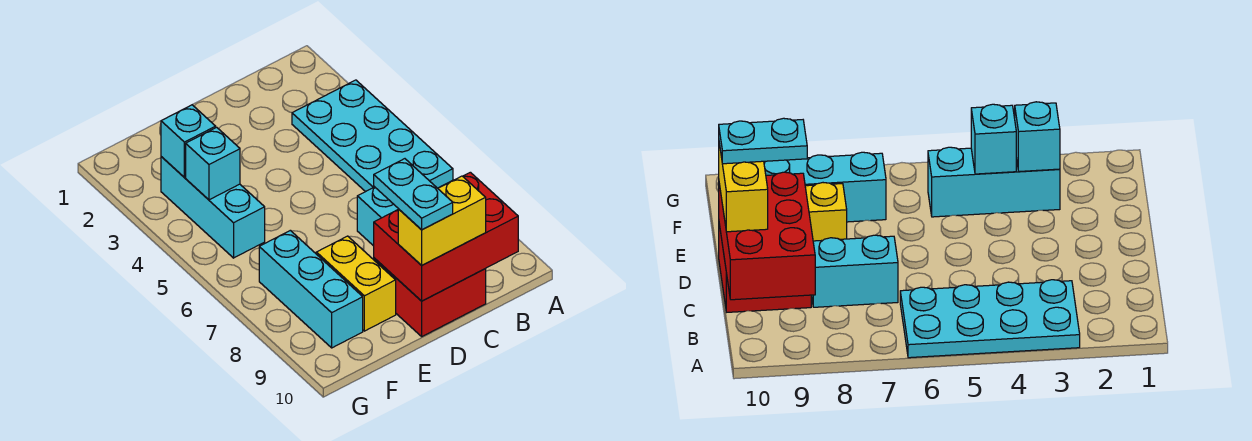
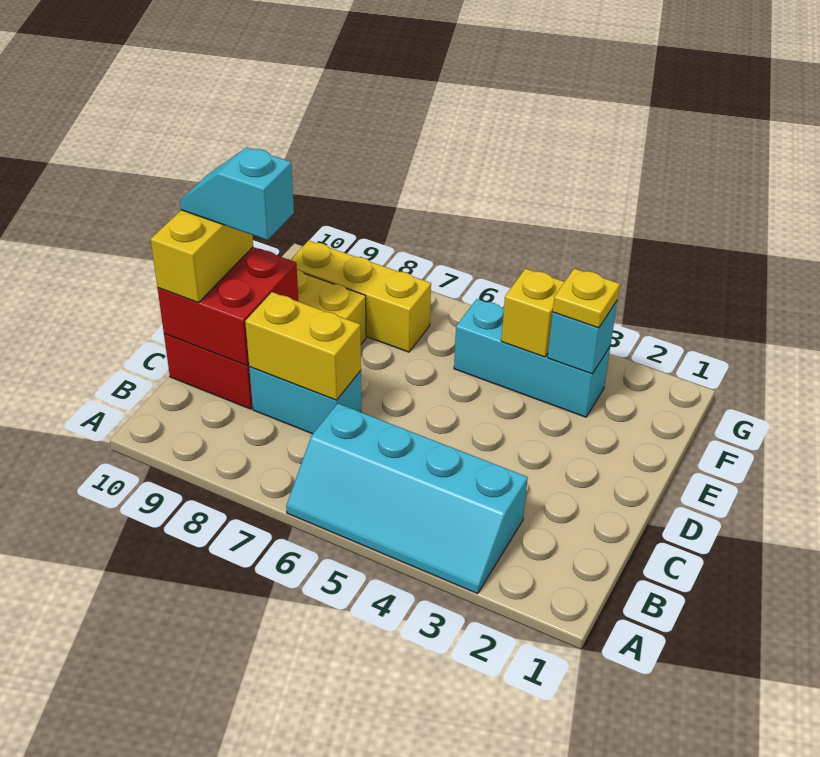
cyan 2x4 plate [292,80,453,192] -> cyan 2x4 slope [286,403,528,594]
red 2x3 brick [374,172,518,301] -> red 2x2 brick [158,247,298,366]
none -> yellow 1x2 brick [245,292,361,400]
cyan 1x2 plate [374,159,453,230] -> cyan 1x2 slope [180,148,294,240]
none -> yellow 1x1 plate [553,269,620,328]
cyan 1x1 brick [186,127,240,200] -> yellow 1x1 brick [501,269,564,357]
cyan 1x3 brick [259,230,363,348] -> yellow 1x3 brick [291,240,431,352]

